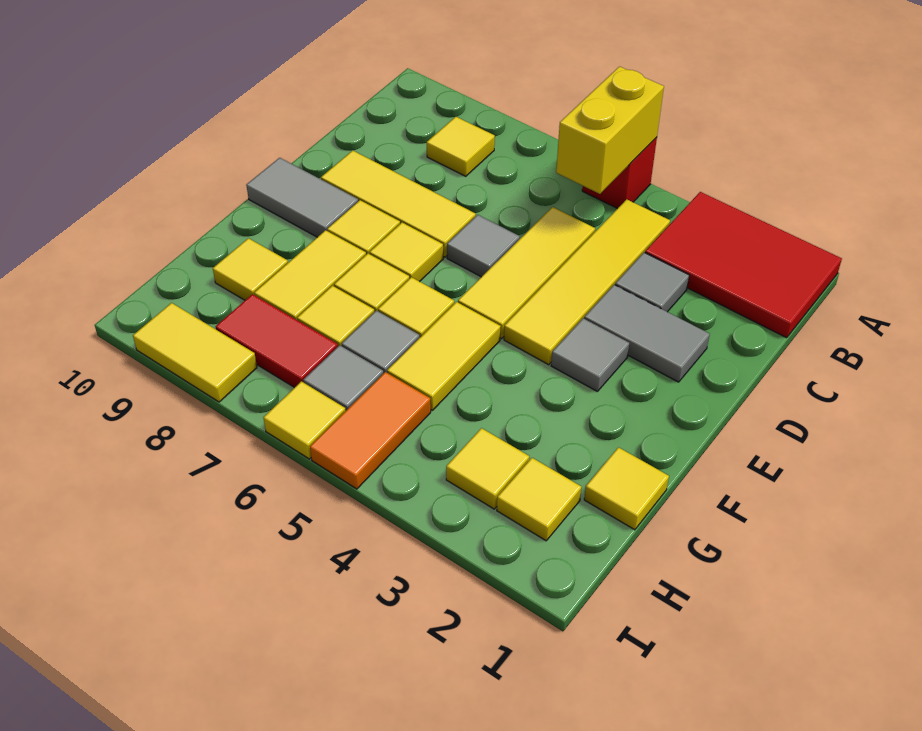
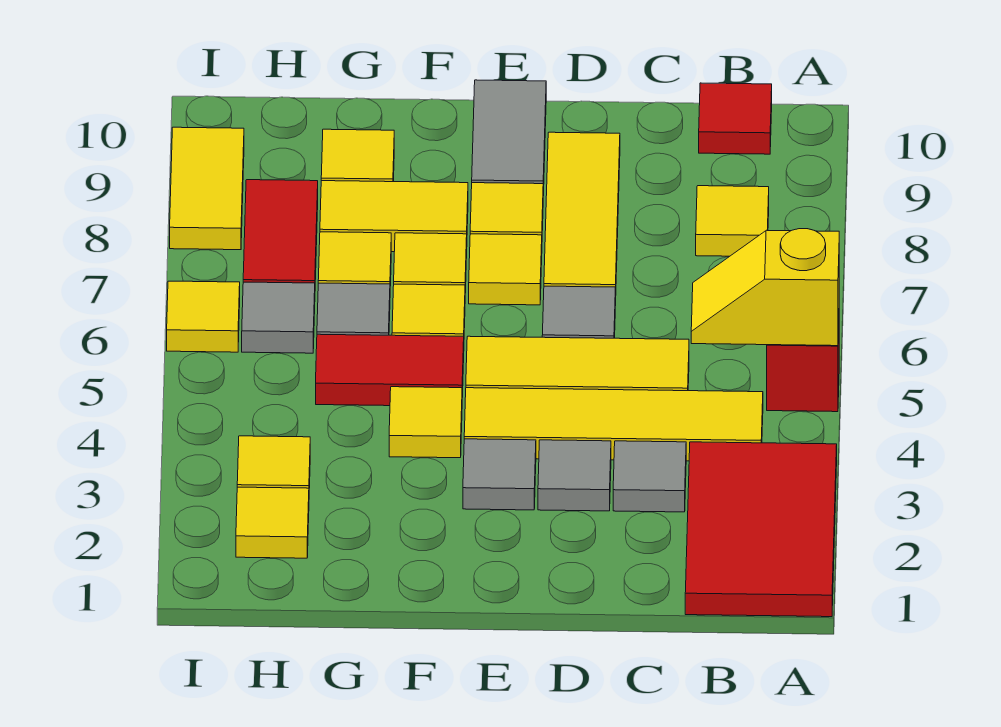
yellow 1x2 brick [556,67,664,194] -> yellow 1x2 slope [691,229,839,346]
none -> red 1x1 tile [699,83,772,154]
grey 1x2 tile [584,285,710,382] -> grey 1x1 tile [538,440,611,511]
yellow 1x2 tile [387,302,501,410] -> red 1x2 tile [316,334,464,406]
yellow 1x1 tile [584,447,669,530] -> yellow 1x1 tile moved to [389,387,462,458]
orange 1x2 tile [310,372,431,489] -> none

